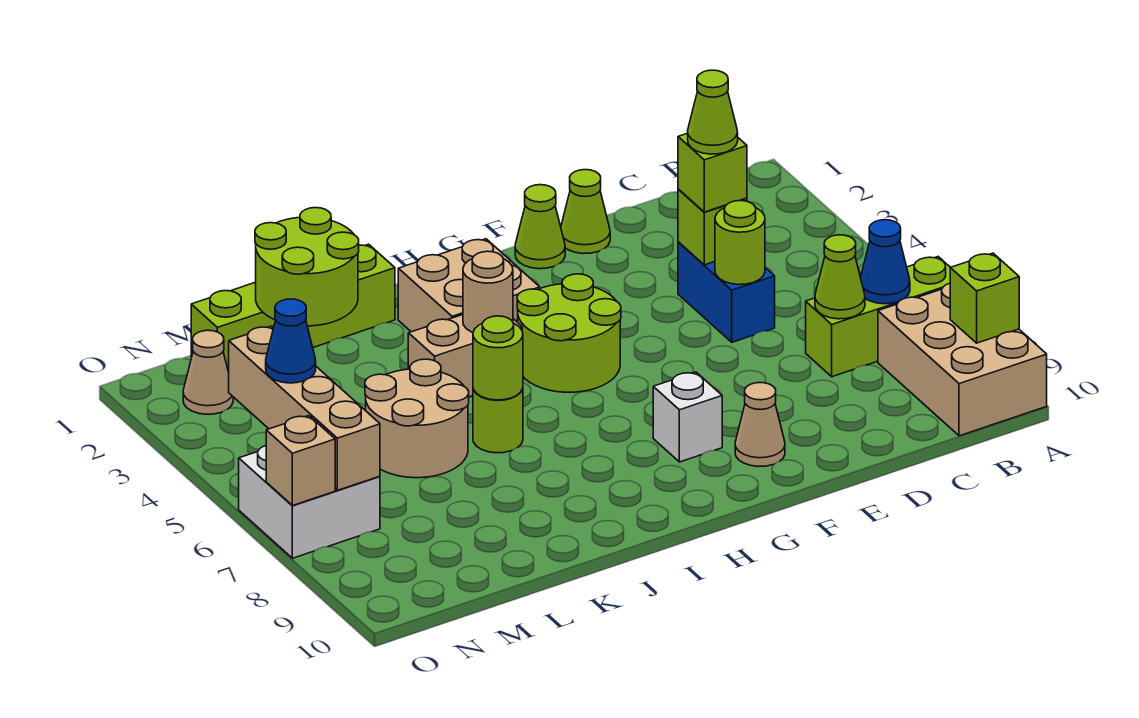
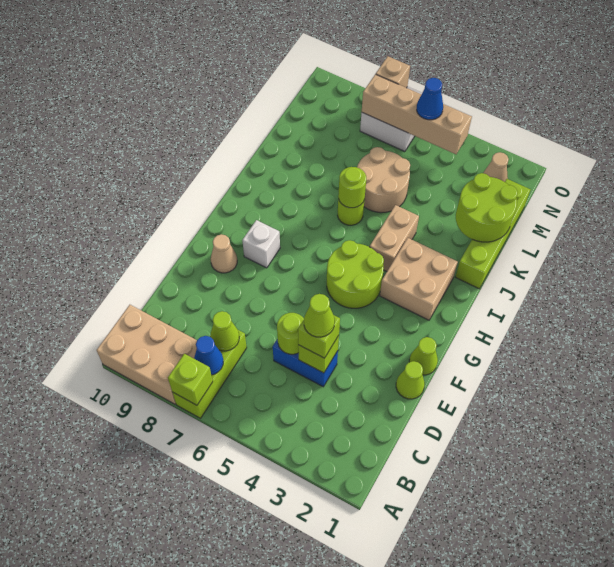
lime 1x1 brick [950,253,1019,343] -> lime 1x1 brick moved to [168,354,213,405]
tan 1x1 round brick [463,251,513,333] -> none

